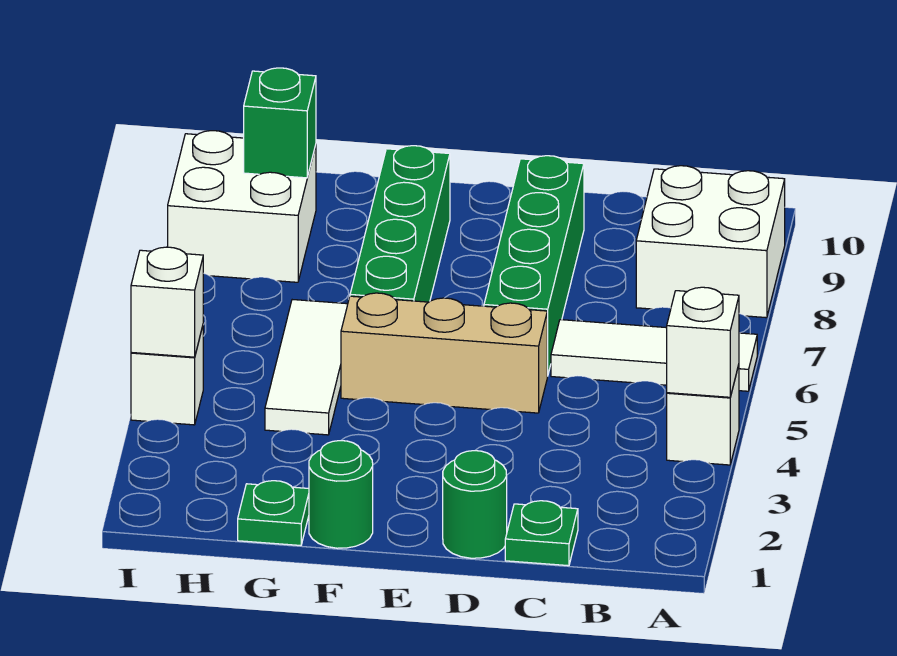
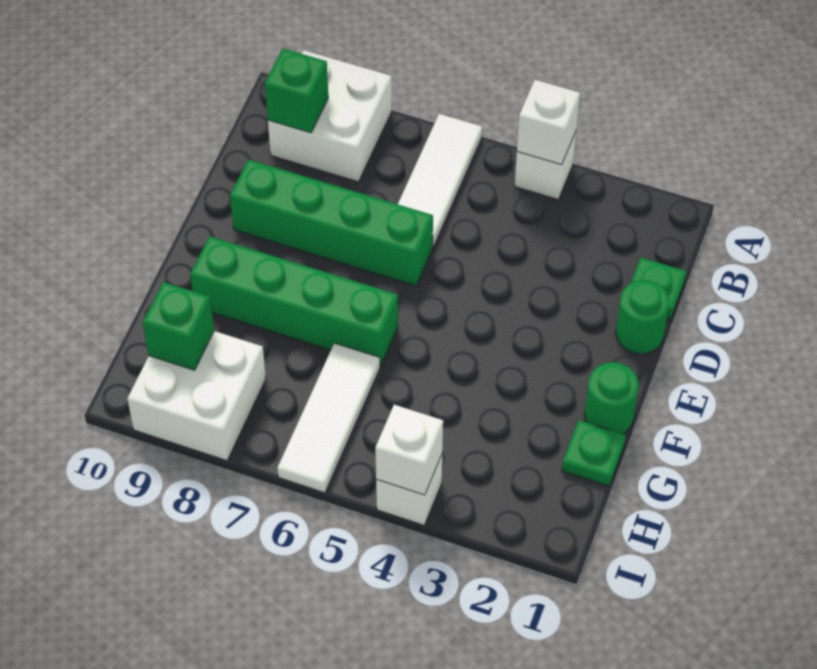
none -> green 1x1 brick [265,49,328,133]
tan 1x3 brick [341,293,547,413] -> none
white 1x3 tile [265,300,348,435] -> white 1x3 tile turned to [277,343,380,493]

